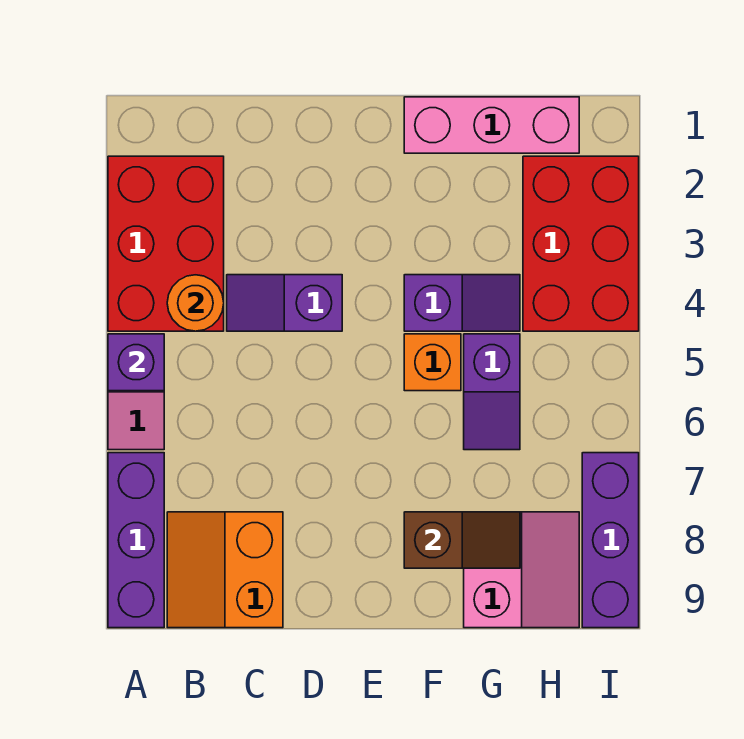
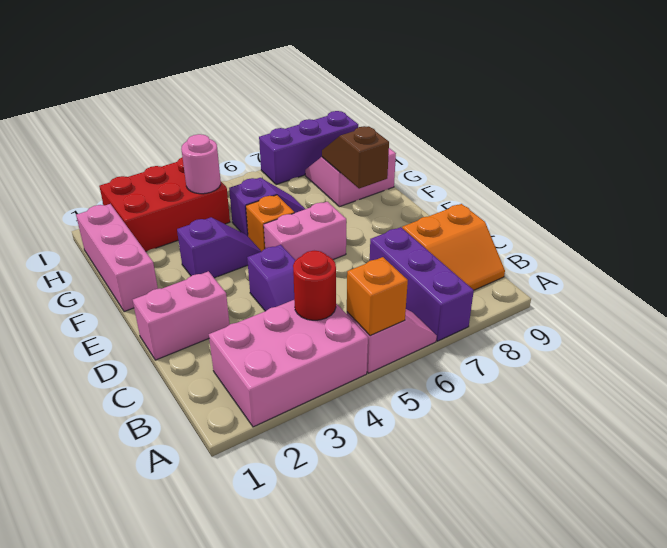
red 2x3 brick [108,156,224,331] -> pink 2x3 brick [209,300,368,427]
purple 1x1 brick [108,334,164,391] -> orange 1x1 brick [347,257,408,336]
purple 1x3 brick [108,453,164,628] -> purple 1x3 brick turned to [370,227,474,341]
orange 1x1 round brick [167,275,224,331] -> red 1x1 round brick [293,251,336,320]
none -> pink 1x2 brick [133,271,230,360]
none -> pink 1x2 brick [264,202,346,260]
purple 1x2 slope [404,275,520,331] -> purple 1x2 slope turned to [177,217,262,278]
none -> pink 1x1 round brick [181,134,221,194]

